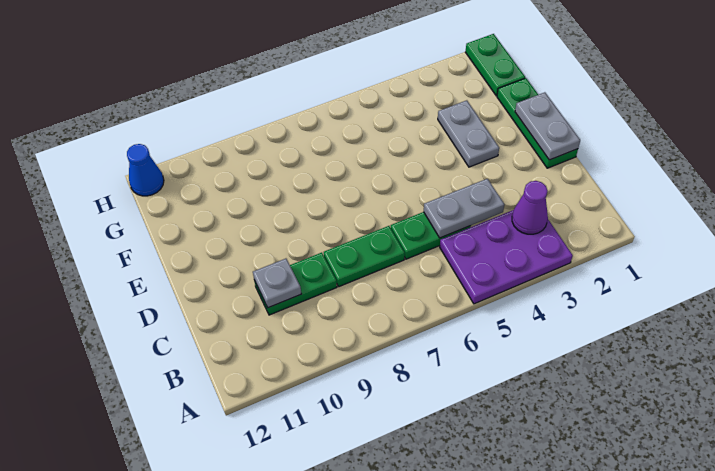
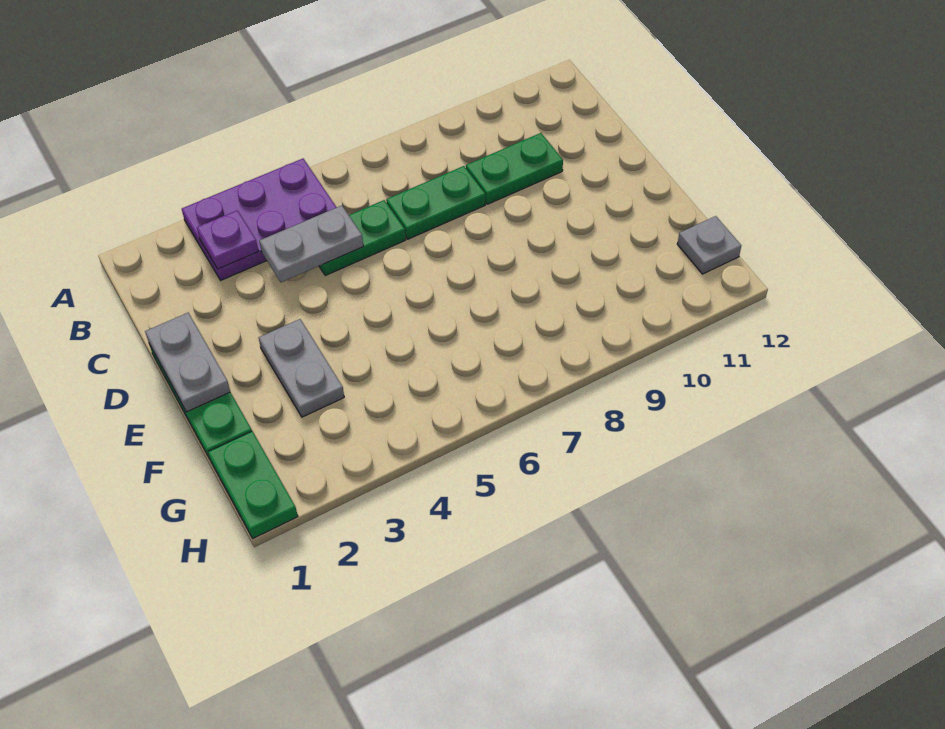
purple 1x1 cone [512,181,548,234] -> purple 1x1 plate [197,210,259,269]
grey 1x1 plate [253,259,301,308] -> grey 1x1 plate moved to [677,216,741,274]
blue 1x1 cone [127,144,164,196] -> none

